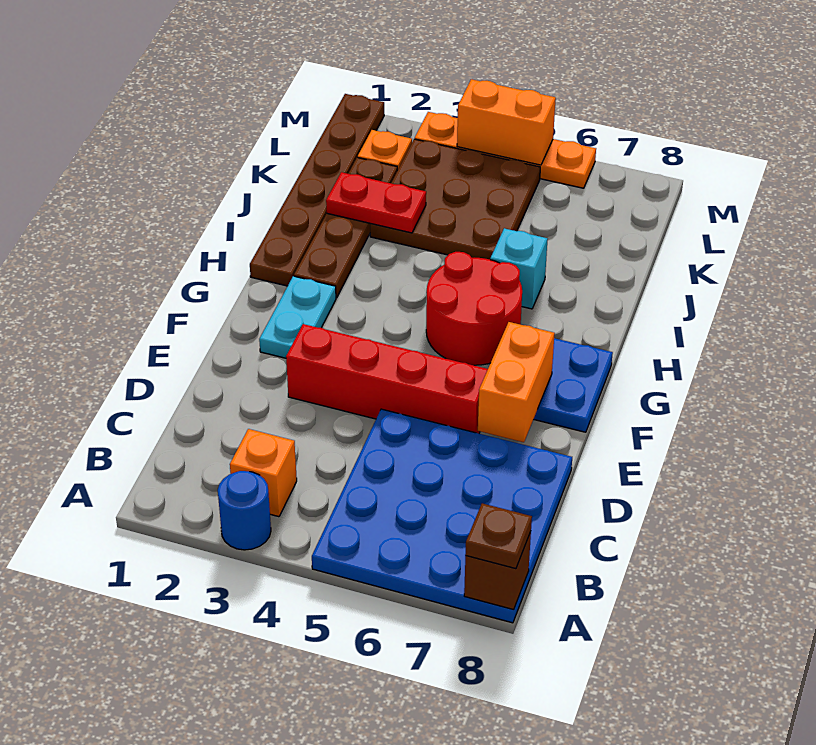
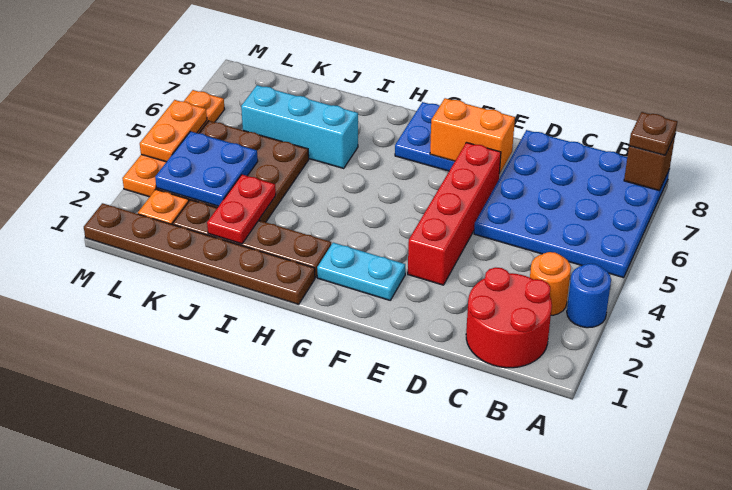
orange 1x1 brick [230,429,297,517] -> orange 1x1 round brick [530,252,571,315]
red 2x2 round brick [426,252,522,365] -> red 2x2 round brick moved to [466,267,552,368]
cyan 1x1 brick [490,228,548,309] -> cyan 1x3 brick [241,85,358,168]
none -> blue 2x2 plate [155,131,258,206]
orange 1x2 brick [457,79,556,165] -> orange 1x2 plate [140,100,207,162]

